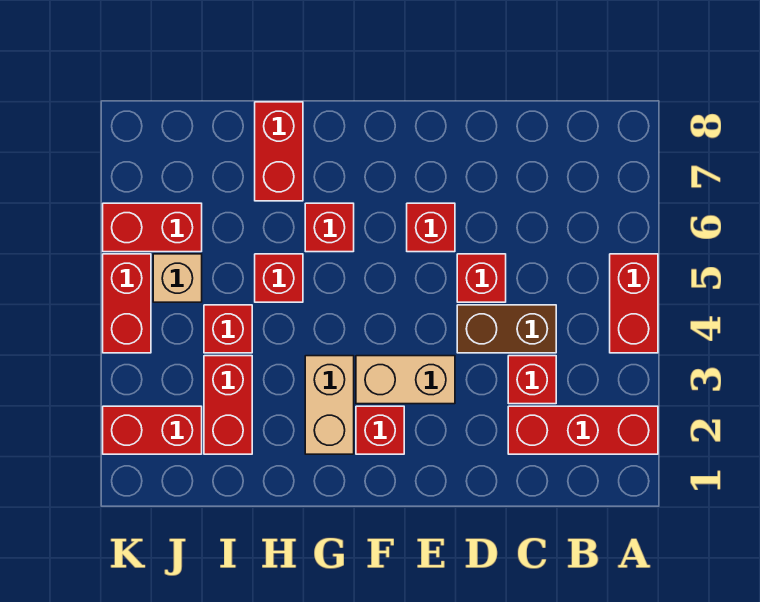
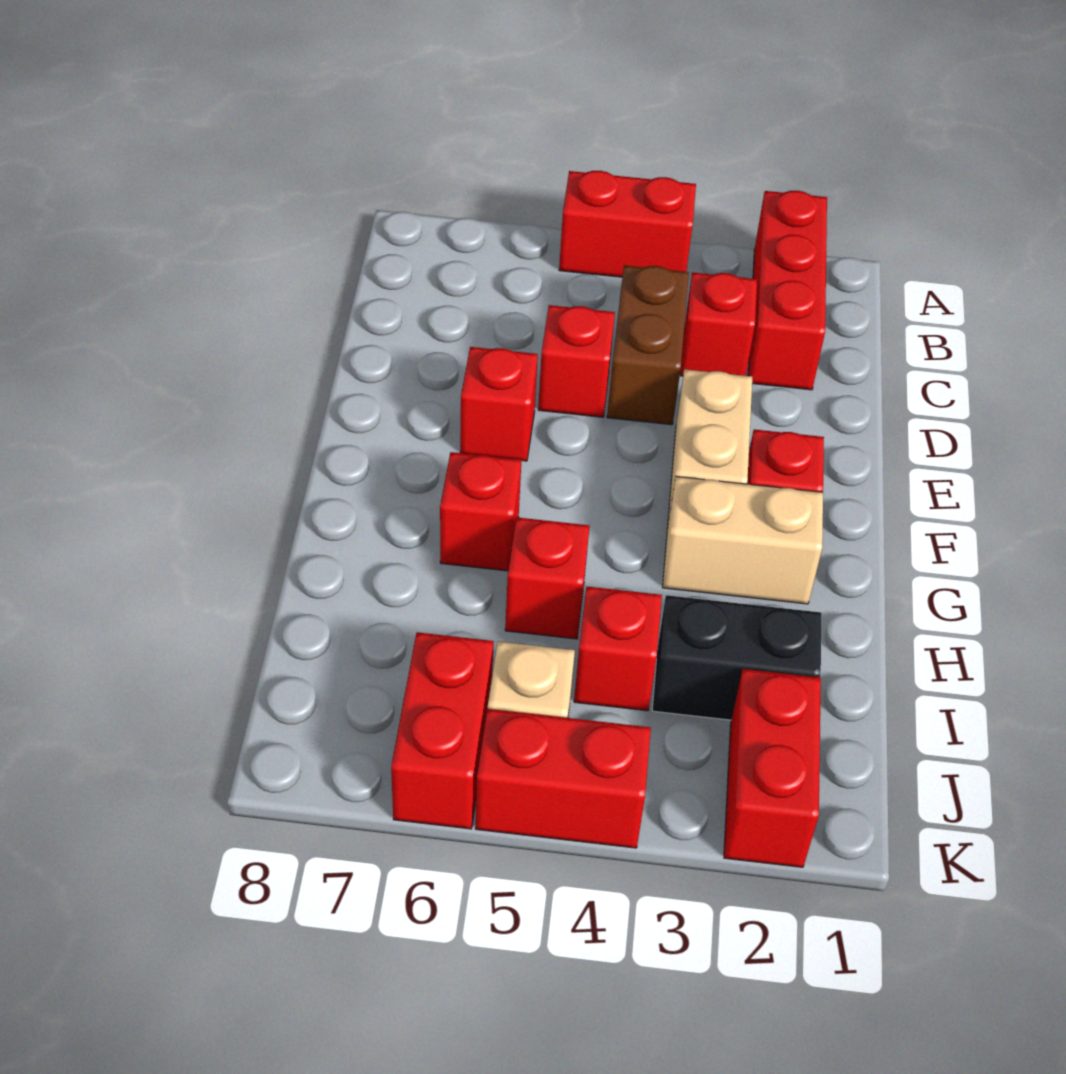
red 1x2 brick [255,102,303,201] -> none
red 1x2 brick [204,356,252,454] -> black 1x2 brick [652,595,822,720]

